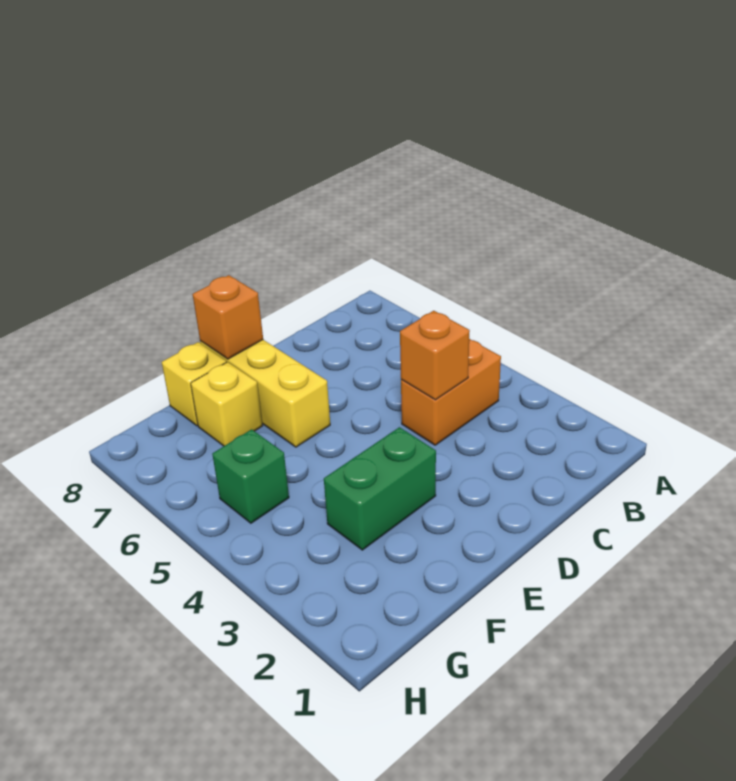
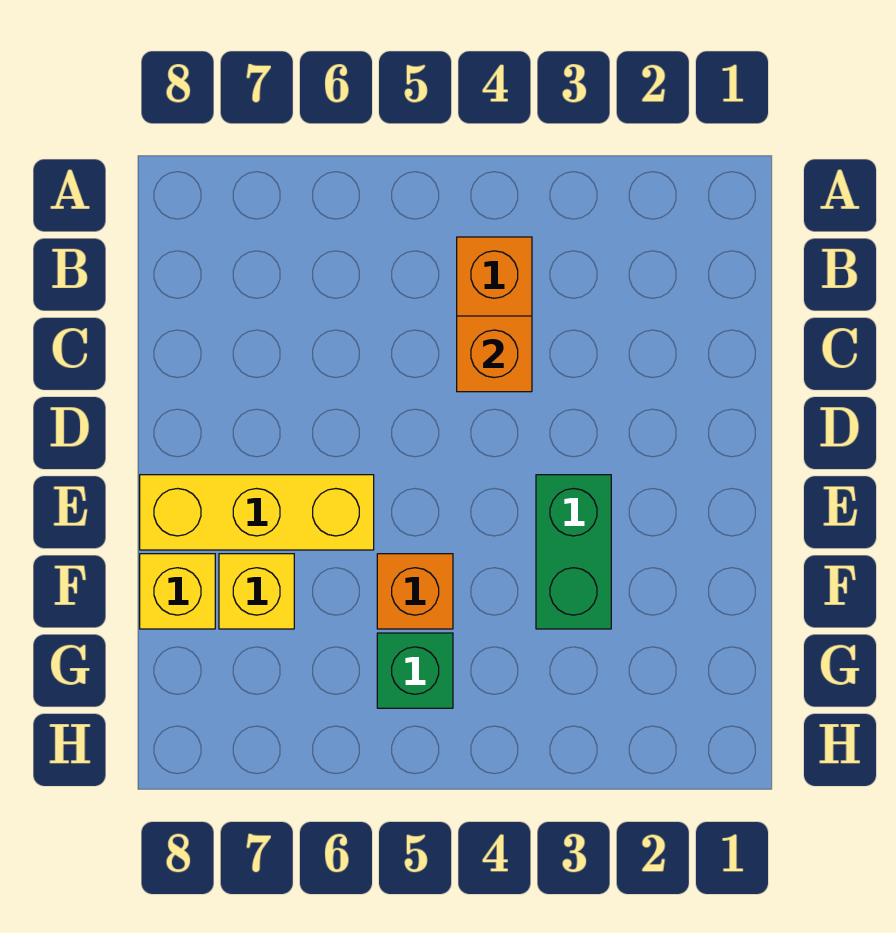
orange 1x1 brick [193,275,263,359] -> orange 1x1 brick moved to [377,554,453,629]

